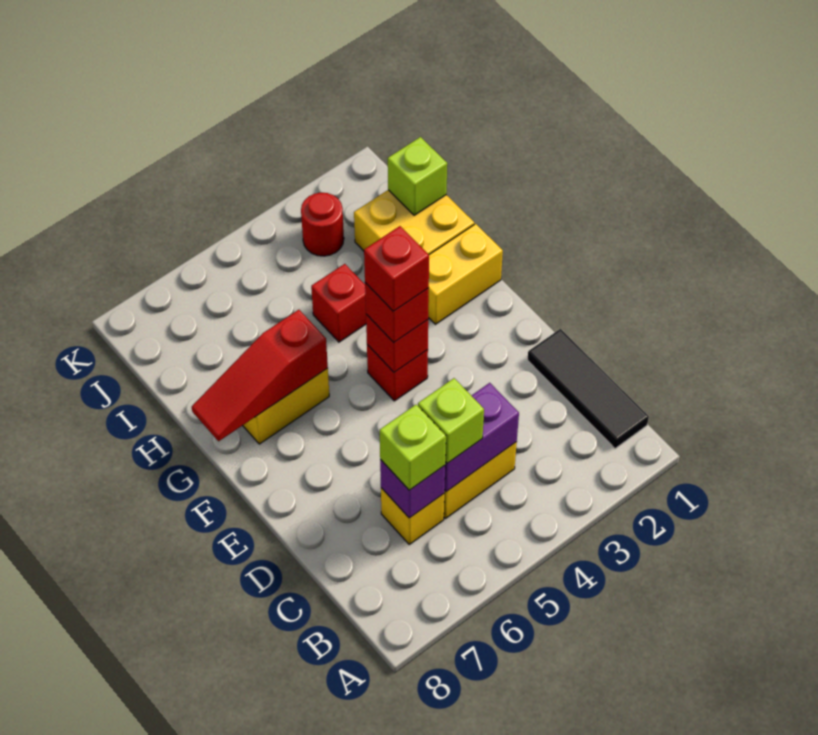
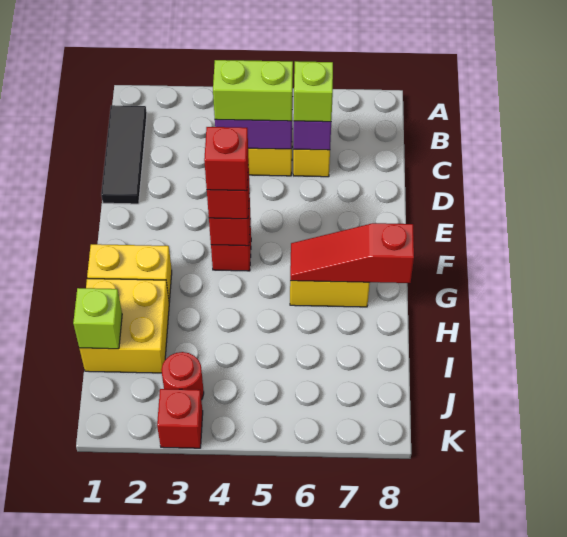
lime 1x1 brick [418,378,484,463] -> lime 1x2 brick [213,60,293,121]
red 1x3 slope [192,310,328,441] -> red 1x3 slope turned to [290,223,414,283]
red 1x1 brick [311,264,366,342] -> red 1x1 brick moved to [157,389,203,448]

